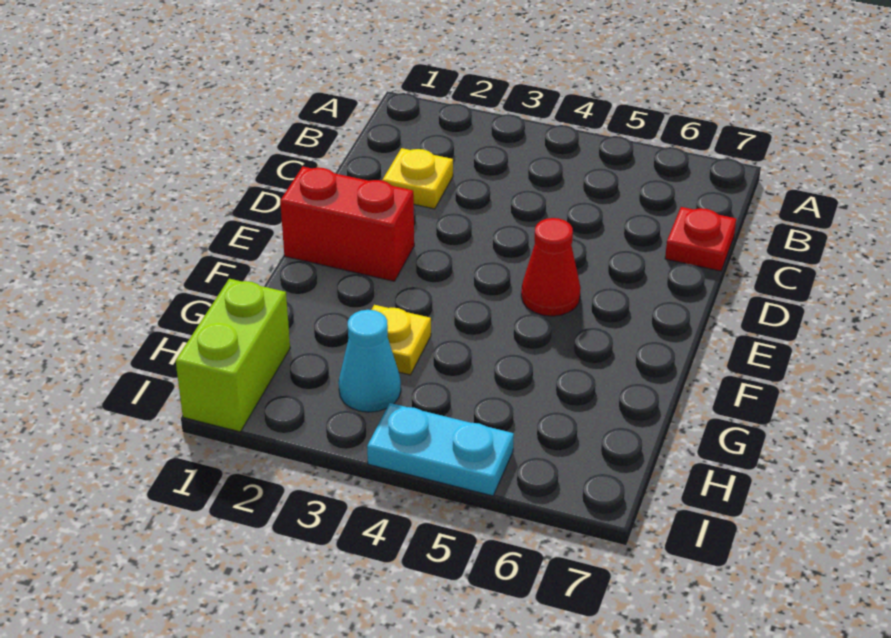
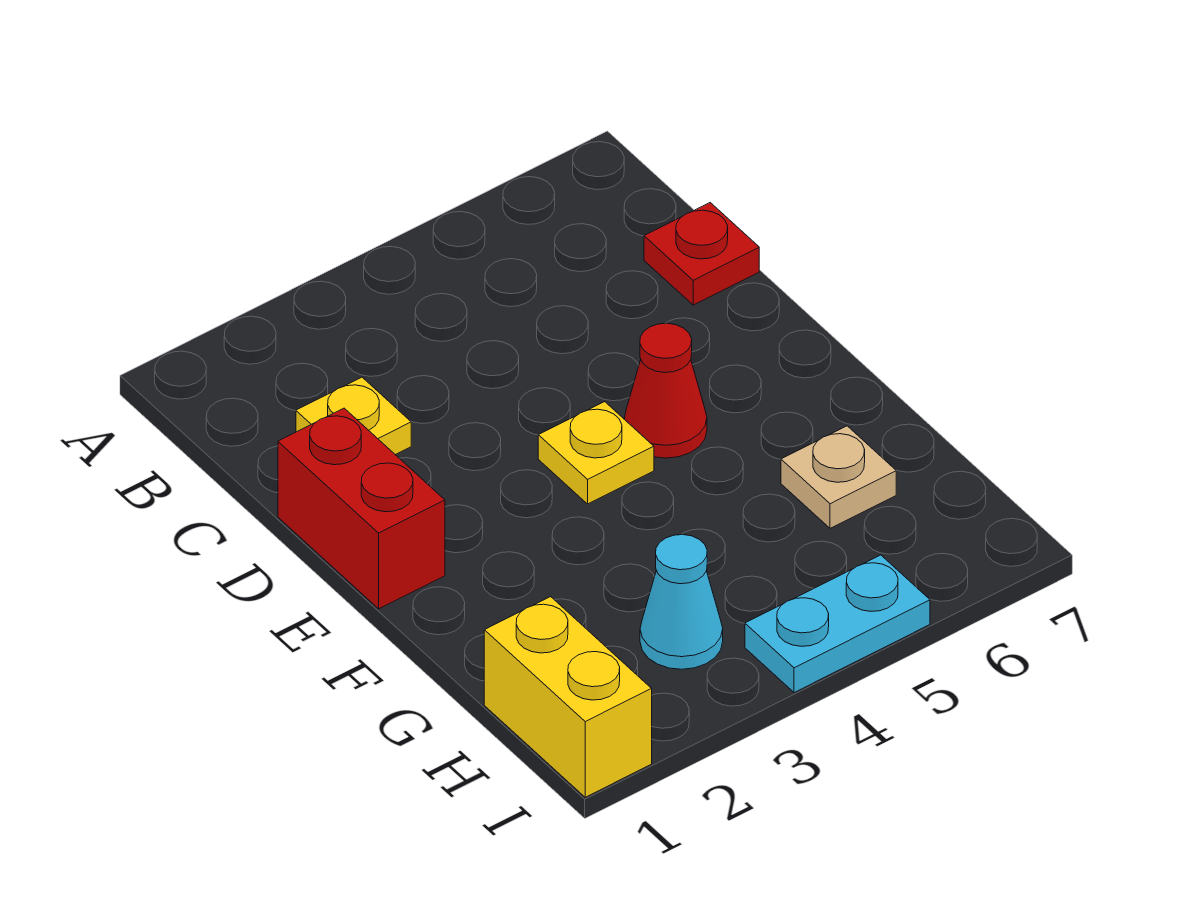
red 1x2 brick [280,167,414,281] -> red 1x2 brick turned to [278,408,445,609]
yellow 1x1 plate [371,305,431,375] -> yellow 1x1 plate moved to [538,402,654,504]
none -> tan 1x1 plate [781,426,896,528]
lime 1x2 brick [176,279,290,432] -> yellow 1x2 brick [484,597,652,797]

